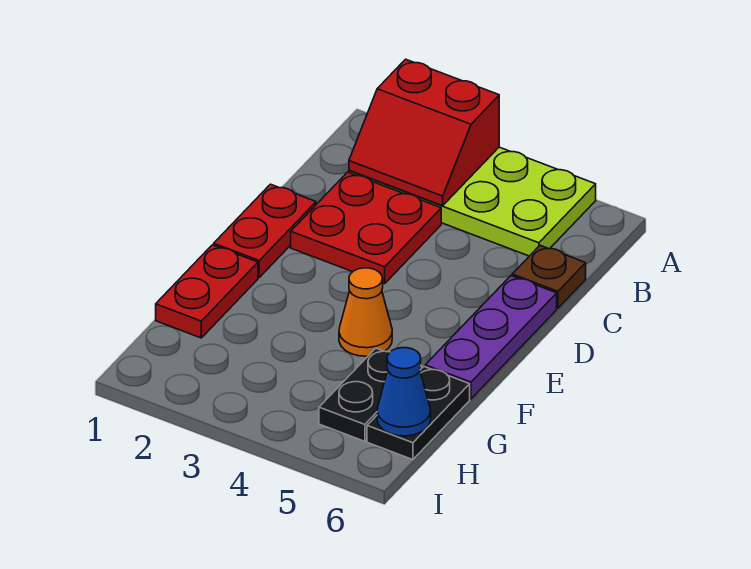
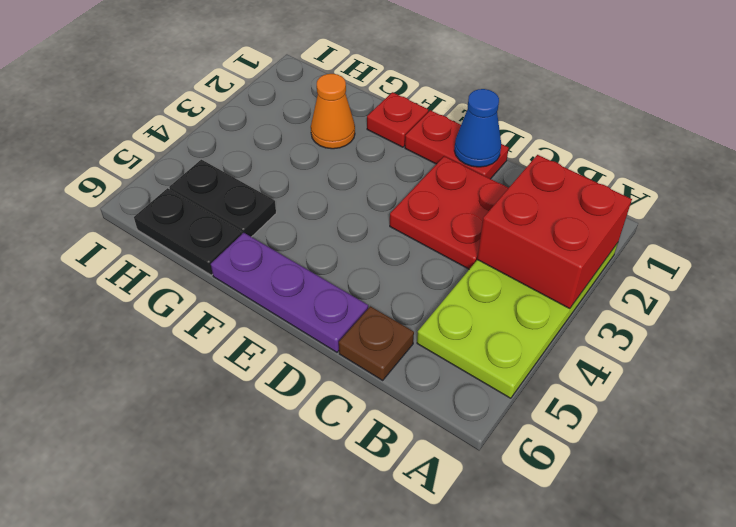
red 2x2 slope [349,59,499,206] -> red 2x2 brick [477,155,632,309]
red 1x2 plate [156,245,258,338] -> red 1x1 plate [367,92,428,147]
orange 1x1 cone [339,268,392,356] -> orange 1x1 cone moved to [311,74,355,149]
blue 1x1 cone [377,348,431,436] -> blue 1x1 cone moved to [454,89,501,167]

